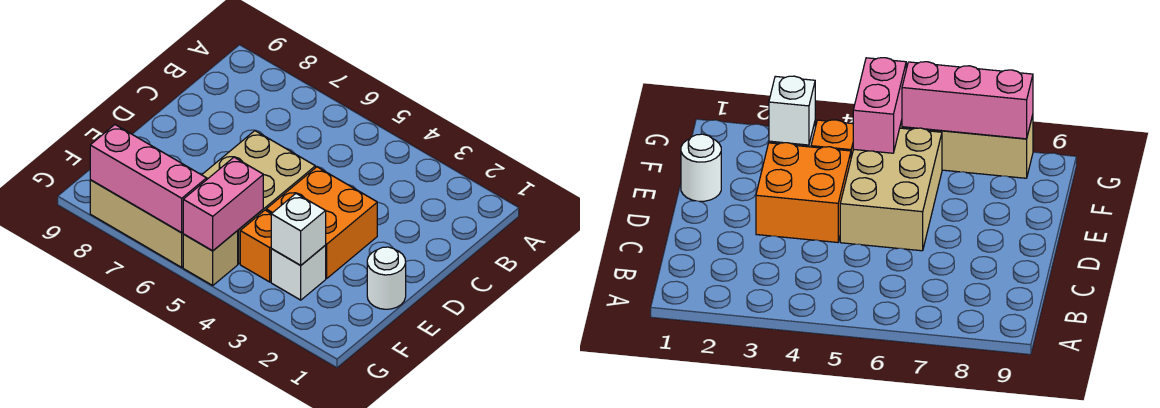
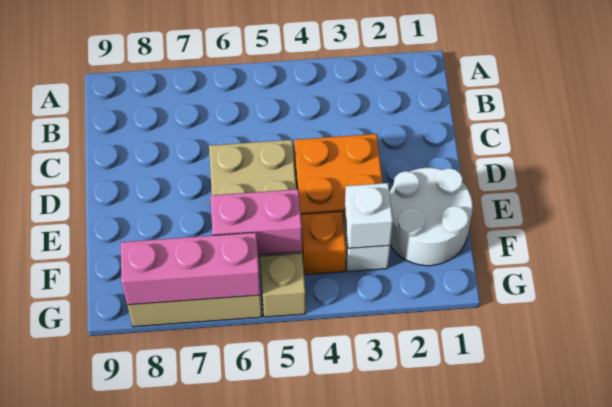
white 1x1 round brick [367,247,406,309] -> white 2x2 round brick [390,168,473,266]
pink 1x2 brick [183,157,263,251] -> pink 1x2 brick turned to [210,189,302,255]

